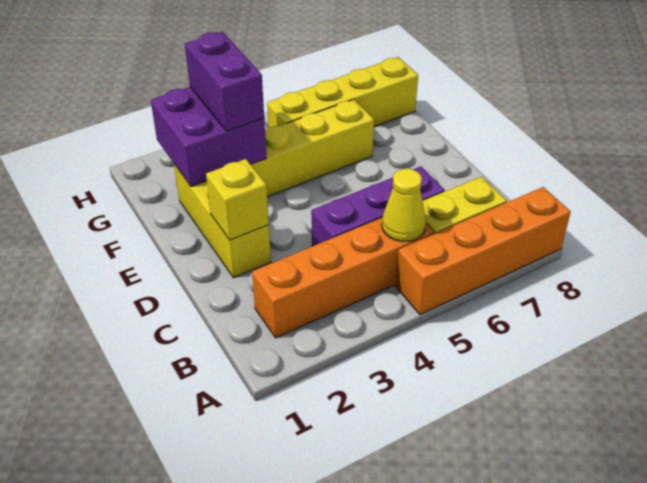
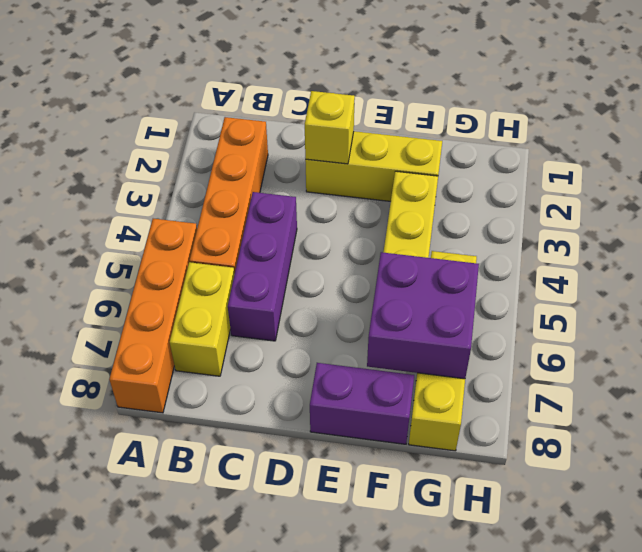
yellow 1x1 cone [382,169,426,242] -> none
purple 2x2 brick [151,87,266,186] -> purple 2x2 brick moved to [367,252,479,379]
purple 1x2 brick [185,32,264,131] -> purple 1x2 brick moved to [310,363,414,444]

